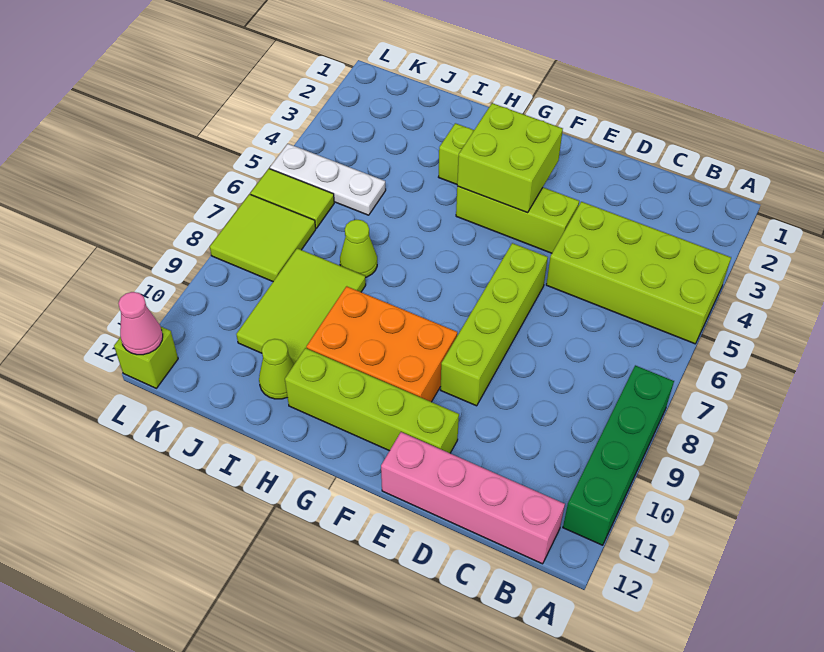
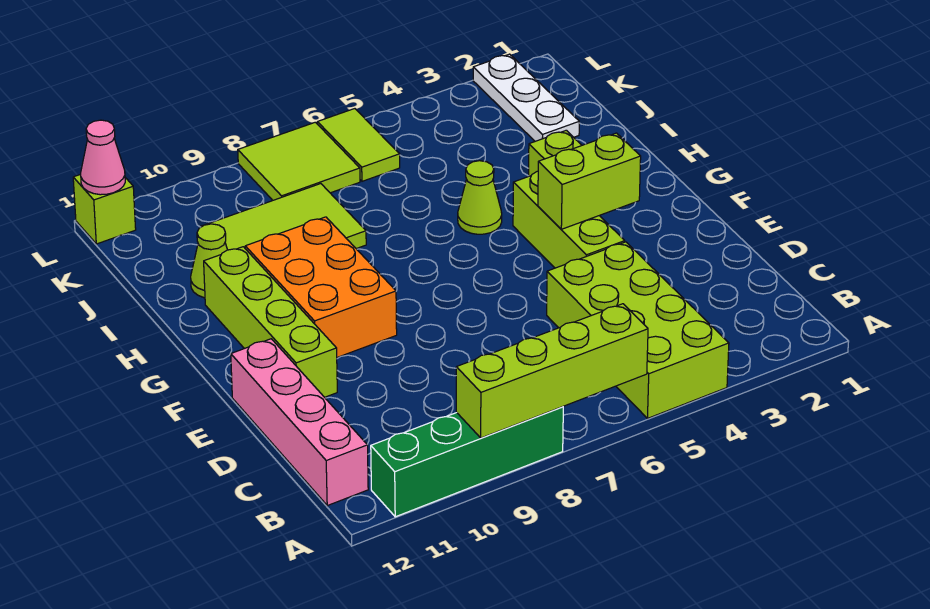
lime 1x4 brick [441,243,548,406] -> lime 1x4 brick moved to [456,304,648,438]
lime 2x2 brick [457,103,563,213] -> lime 1x2 brick [538,133,641,229]
lime 1x1 cone [340,220,377,278] -> lime 1x1 cone moved to [458,161,502,234]
white 1x3 plate [270,144,386,215] -> white 1x3 plate moved to [473,54,579,141]

